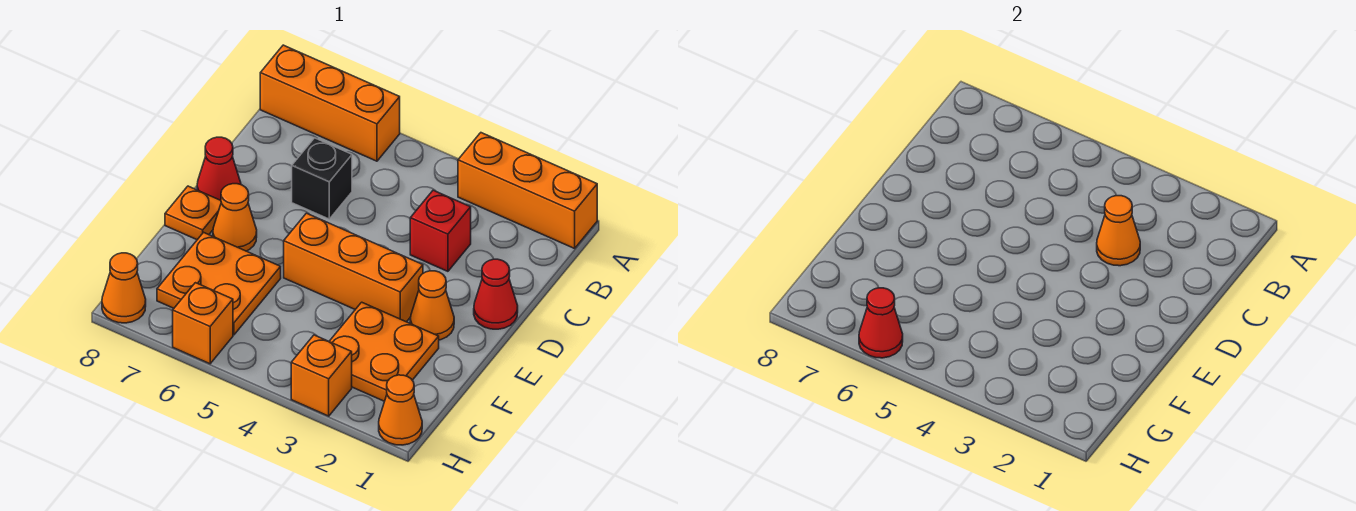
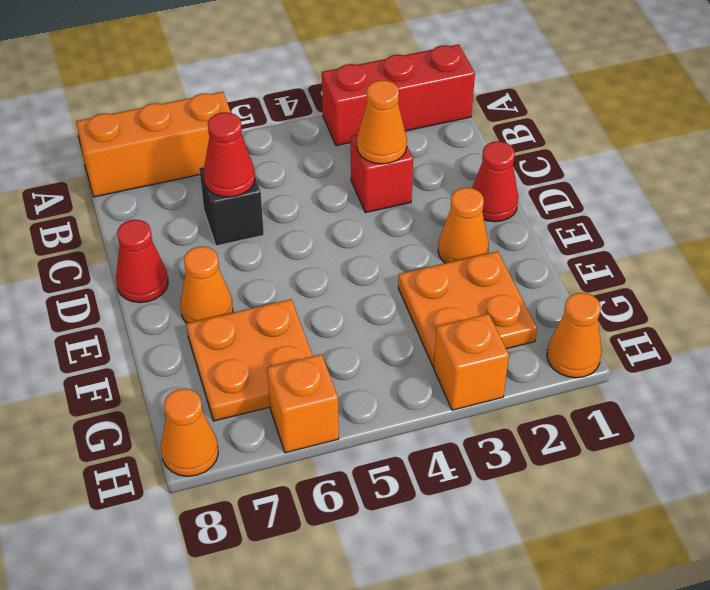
orange 1x3 brick [458,133,597,248] -> red 1x3 brick [322,44,475,146]
orange 1x3 brick [284,213,423,322] -> none
orange 1x1 plate [165,186,221,240] -> none
red 1x1 cone [859,288,903,358] -> red 1x1 cone moved to [204,112,255,197]

